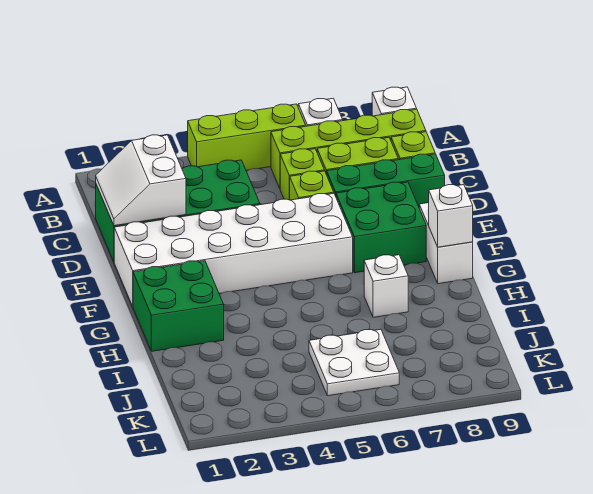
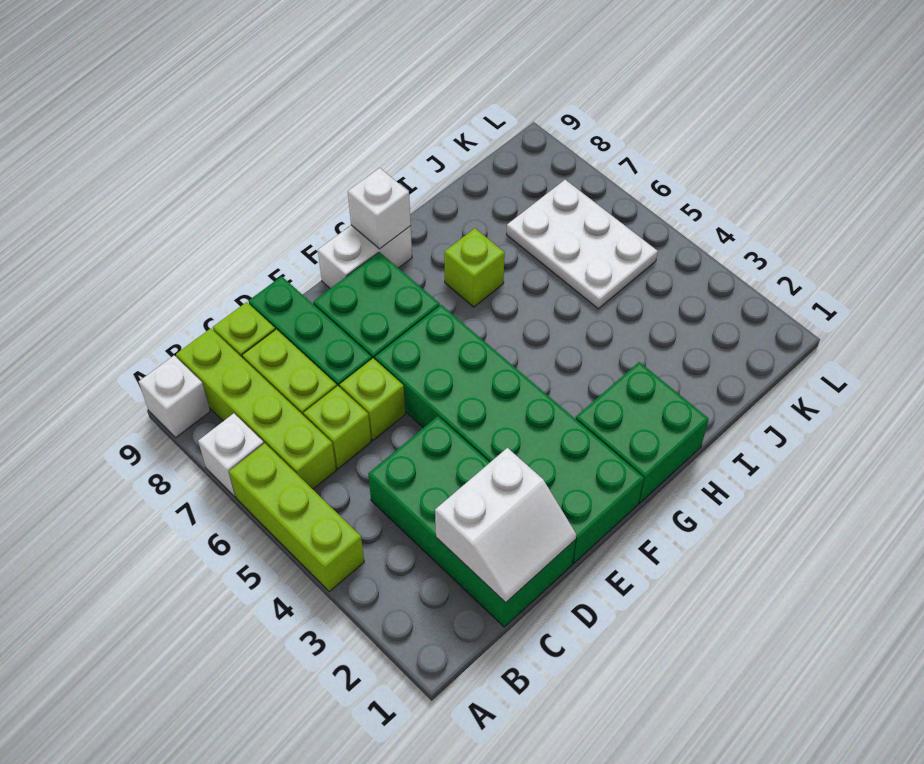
white 2x6 brick [114,193,353,306] -> green 2x6 brick [375,305,644,563]
white 1x1 brick [364,255,408,317] -> lime 1x1 brick [444,228,505,307]
white 2x2 plate [309,329,399,396] -> white 2x3 plate [506,180,658,309]

